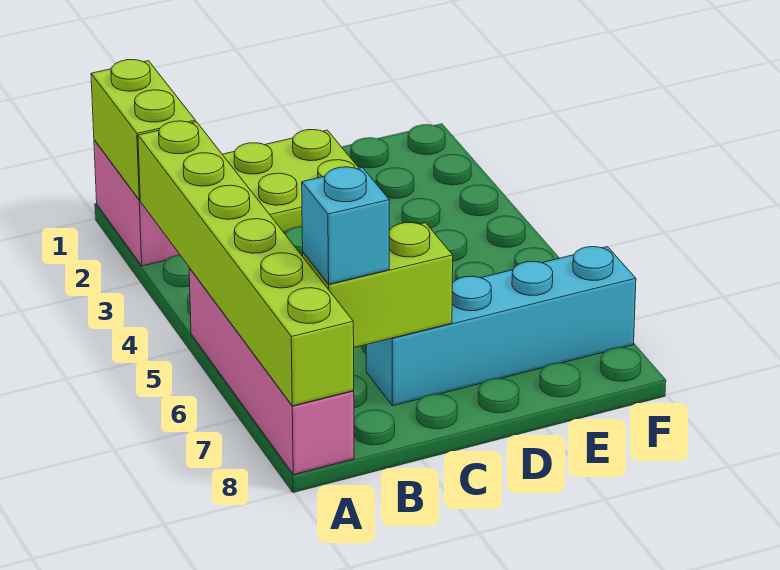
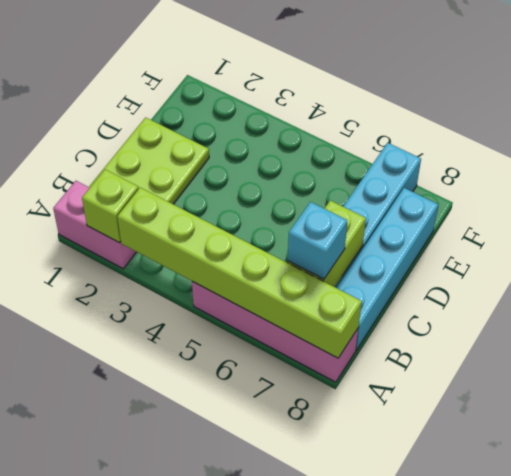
lime 1x2 brick [91,60,196,200] -> lime 1x1 brick [82,170,139,243]
none -> cyan 1x4 brick [337,188,438,350]

